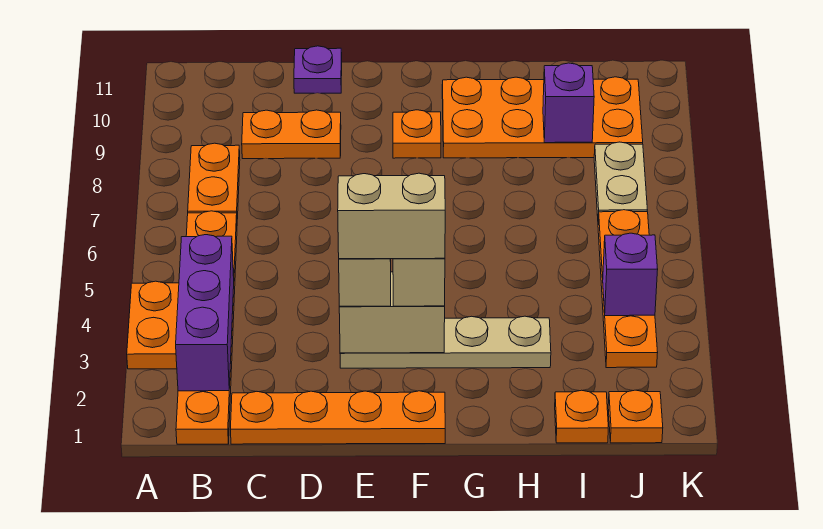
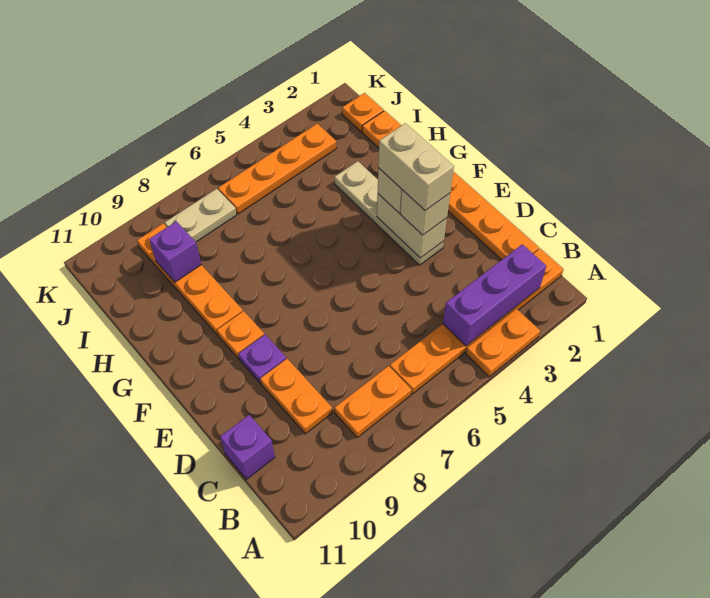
purple 1x1 plate [294,46,342,93] -> purple 1x1 plate moved to [238,335,286,383]
orange 2x4 plate [442,77,643,158] -> orange 1x4 plate [137,223,243,335]
purple 1x1 brick [603,233,658,316] -> purple 1x1 brick moved to [220,415,275,479]

